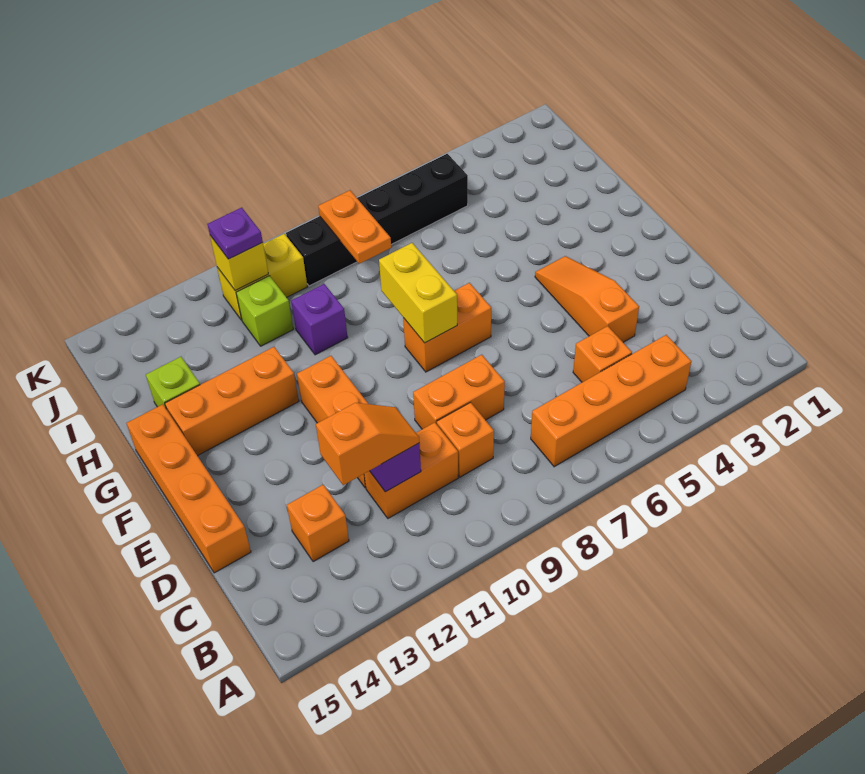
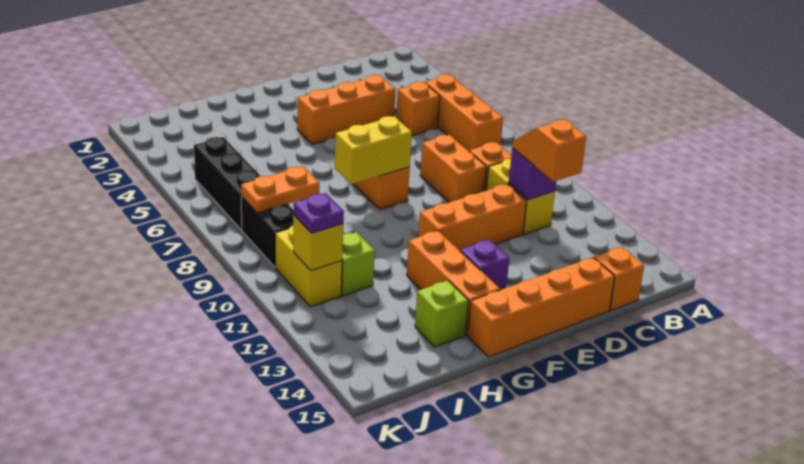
orange 1x4 brick [531,335,692,467] -> orange 1x3 brick [425,74,503,151]
orange 1x2 brick [364,422,458,518] -> yellow 1x2 brick [487,159,555,234]
orange 1x1 brick [287,485,349,562] -> orange 1x1 brick moved to [594,247,644,310]
orange 1x3 slope [535,256,639,342] -> orange 1x3 brick [297,75,396,144]
purple 1x1 brick [291,284,348,355] -> purple 1x1 brick moved to [460,240,509,290]

